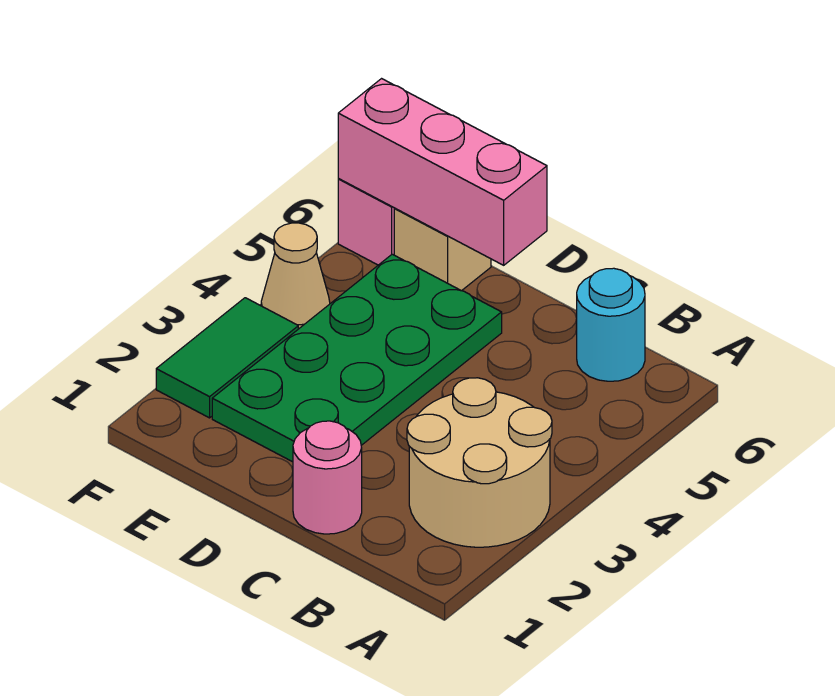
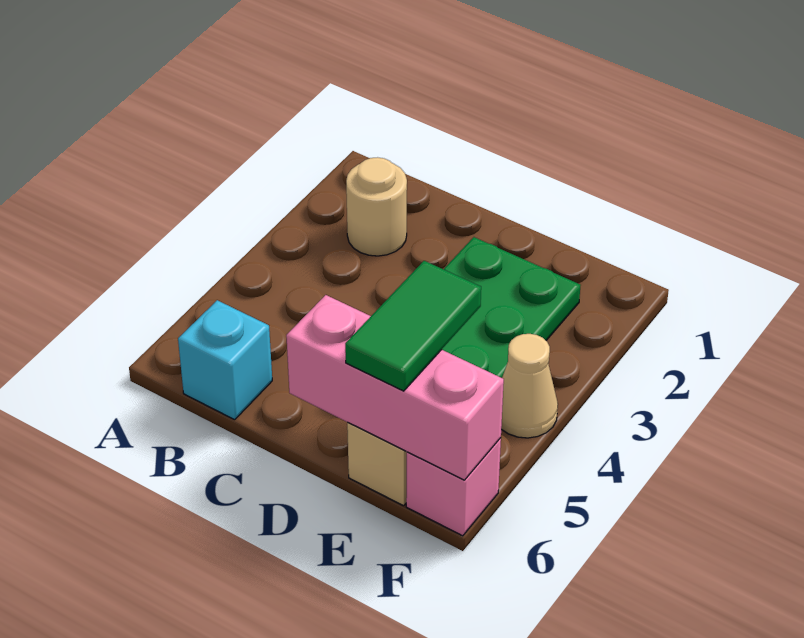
tan 2x2 round brick [407,378,552,547] -> tan 1x1 round brick [346,157,407,256]
cyan 1x1 round brick [577,268,645,381] -> cyan 1x1 brick [178,300,272,420]
pink 1x1 round brick [293,421,362,534] -> none
green 1x2 tile [156,298,298,418] -> green 1x2 tile moved to [345,261,481,391]

